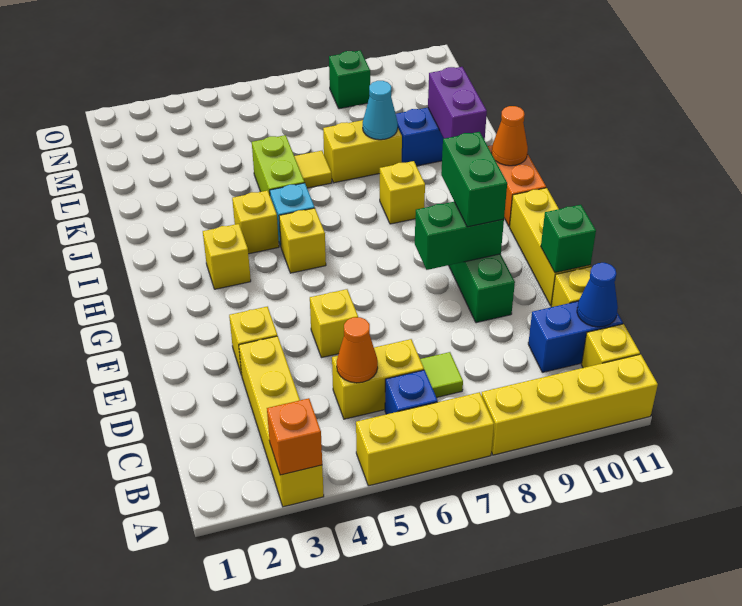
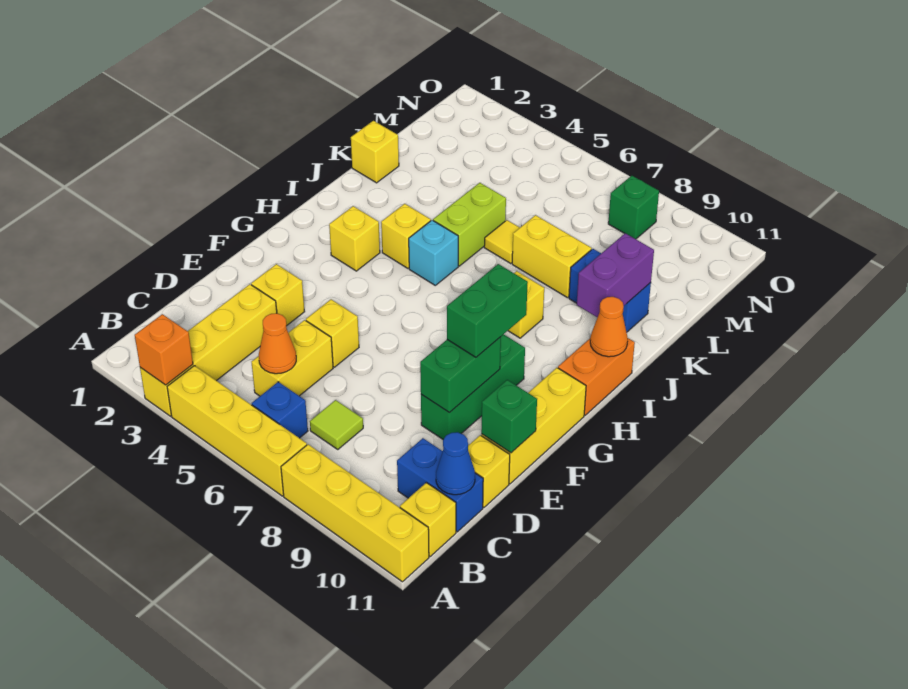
yellow 1x3 brick [356,392,494,486] -> yellow 1x4 brick [167,366,307,496]
yellow 1x2 brick [332,339,424,419] -> yellow 1x2 brick turned to [252,320,333,396]
green 1x2 brick [415,202,504,270] -> green 1x2 brick turned to [420,337,501,413]
yellow 1x1 brick [279,208,326,273] -> yellow 1x1 brick moved to [351,121,399,183]
cyan 1x1 cone [363,81,398,140] -> none

